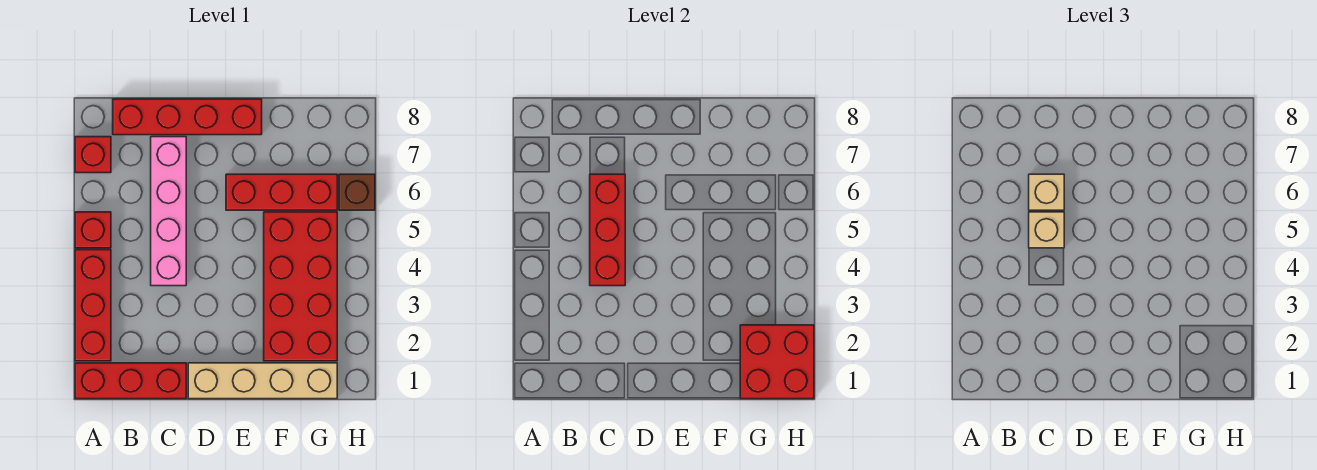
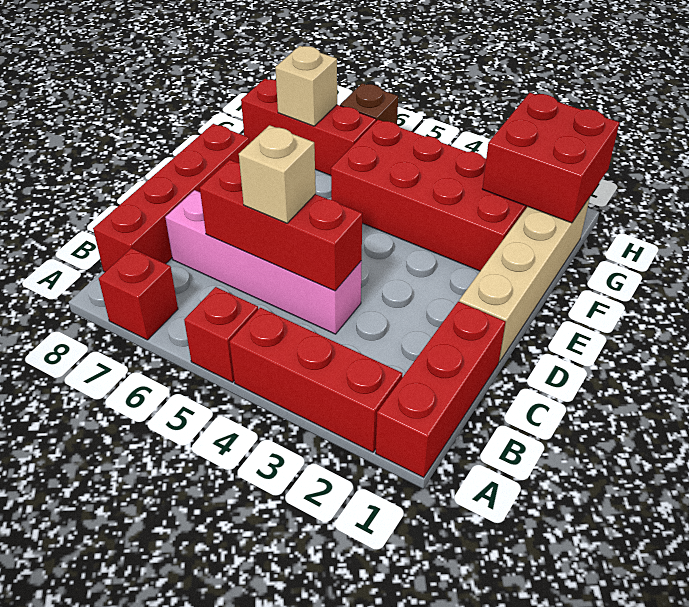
tan 1x1 brick [1029,174,1064,210] -> tan 1x1 brick moved to [275,46,337,126]
red 1x3 brick [226,174,337,210] -> red 1x3 brick turned to [241,79,376,175]

